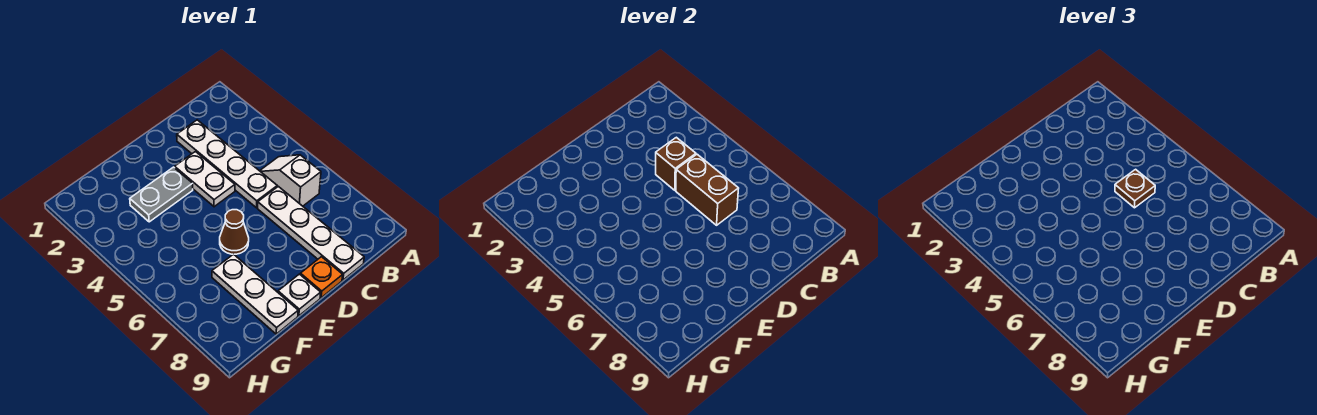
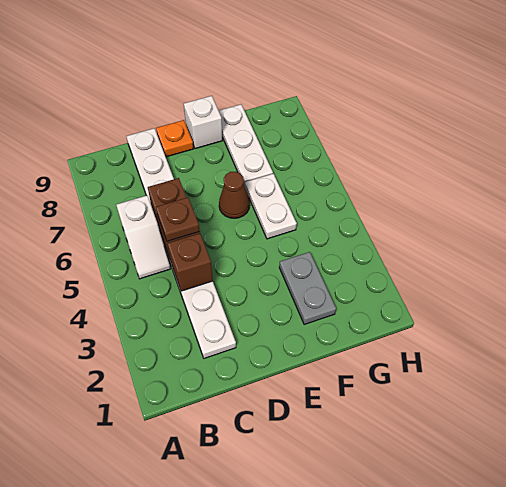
white 1x2 plate [175,152,235,207] -> white 1x2 plate moved to [245,174,297,239]
grey 1x2 plate [130,167,193,222] -> grey 1x2 plate turned to [279,252,336,325]
white 1x1 plate [278,274,321,316] -> white 1x1 brick [184,96,223,149]

